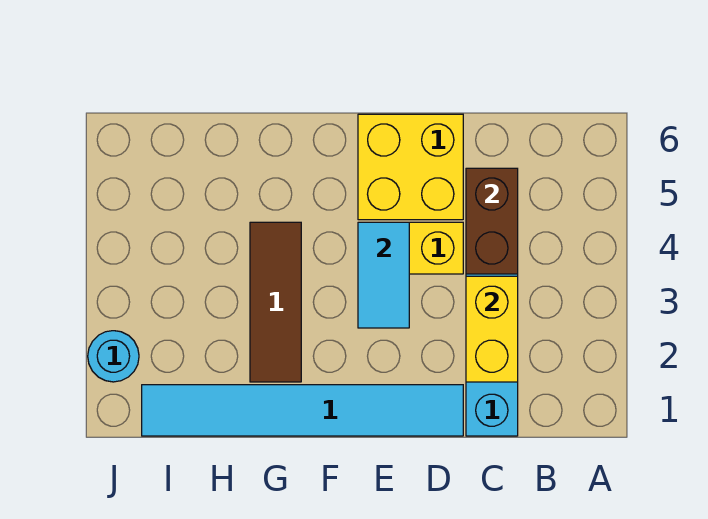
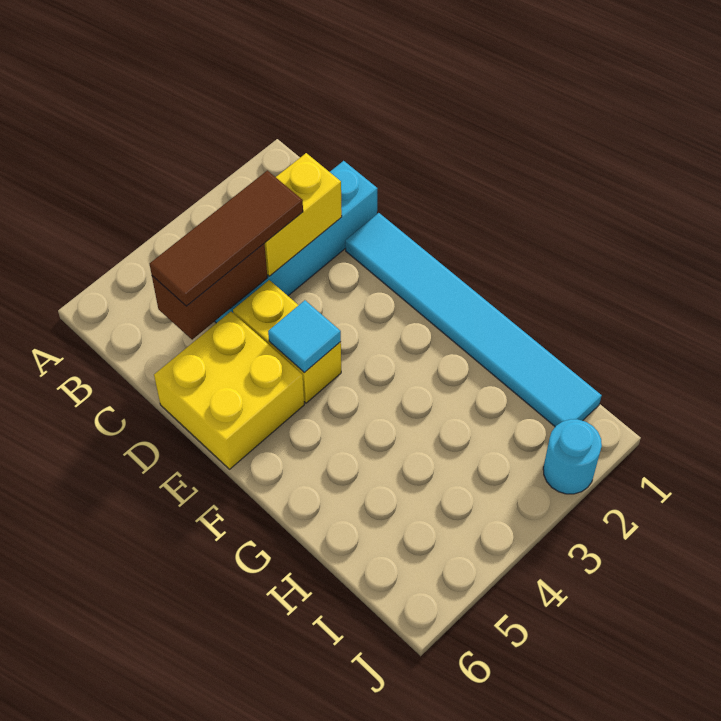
cyan 1x2 tile [358,222,409,328] -> cyan 1x1 tile [268,300,341,373]
brown 1x3 tile [250,222,301,382] -> brown 1x3 tile moved to [149,170,303,306]

